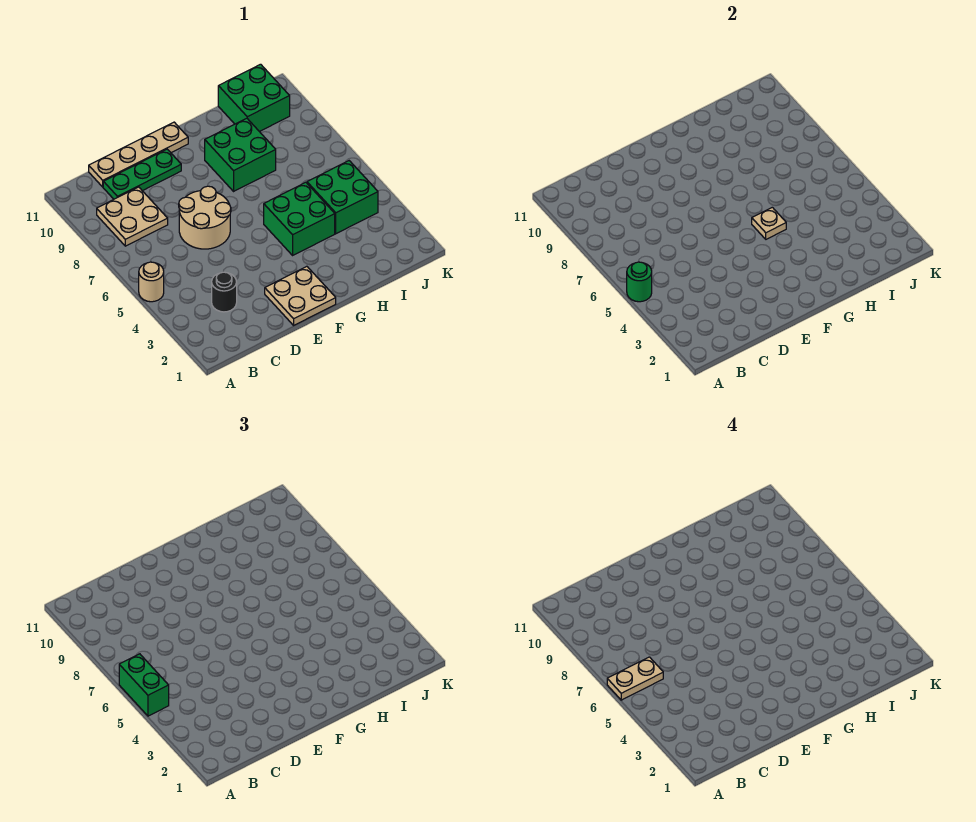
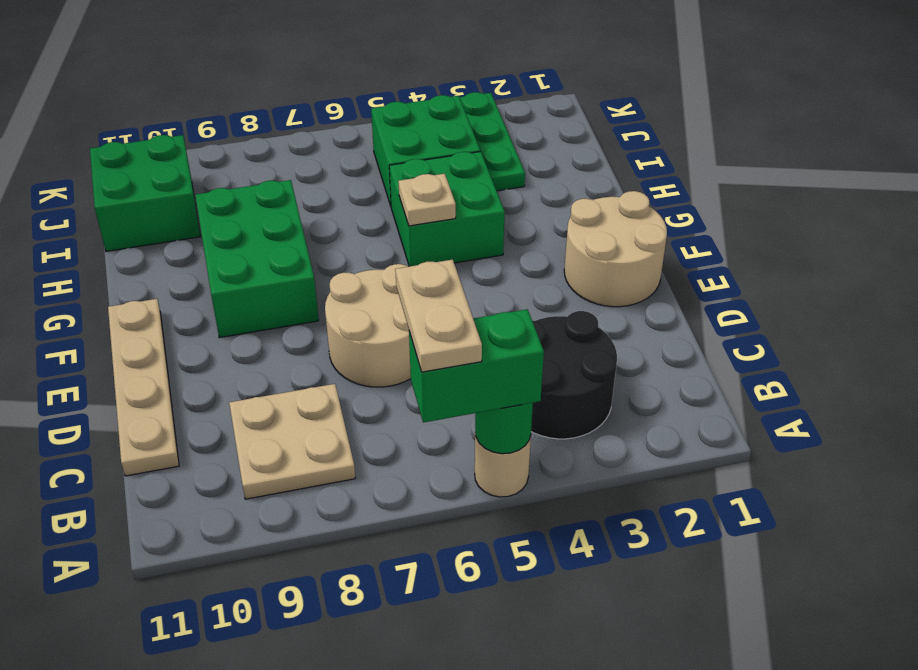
black 1x1 round brick [212,272,237,312] -> black 2x2 round brick [531,311,617,439]
green 1x3 plate [103,149,181,199] -> green 1x3 plate moved to [460,92,525,191]
tan 2x2 plate [265,266,336,325] -> tan 2x2 round brick [564,191,667,307]
green 2x2 brick [205,118,276,191] -> green 2x3 brick [195,180,319,338]

